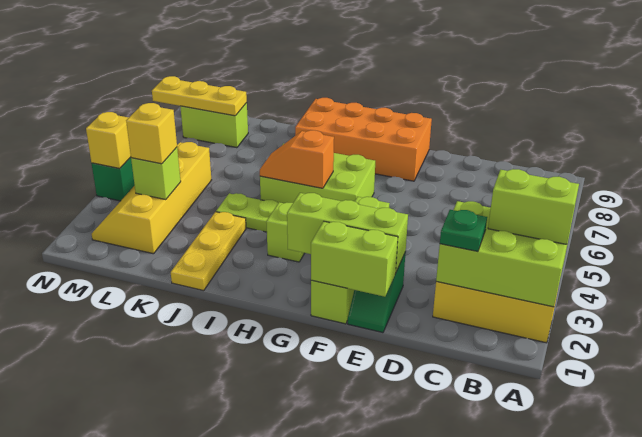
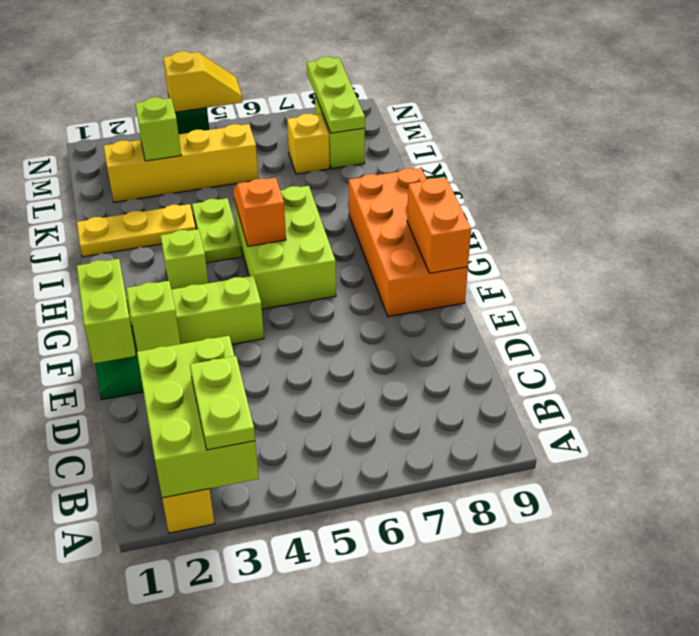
lime 1x2 brick [488,169,579,244] -> lime 1x2 plate [190,356,255,450]
green 1x1 plate [440,210,487,251] -> none
lime 1x3 brick [287,193,408,272] -> lime 1x1 brick [126,281,181,352]
none -> orange 1x2 brick [407,178,471,273]
yellow 1x1 brick [126,103,177,164] -> yellow 1x1 brick moved to [287,114,330,174]
yellow 1x3 plate [152,76,247,116] -> lime 1x3 plate [307,57,365,133]

